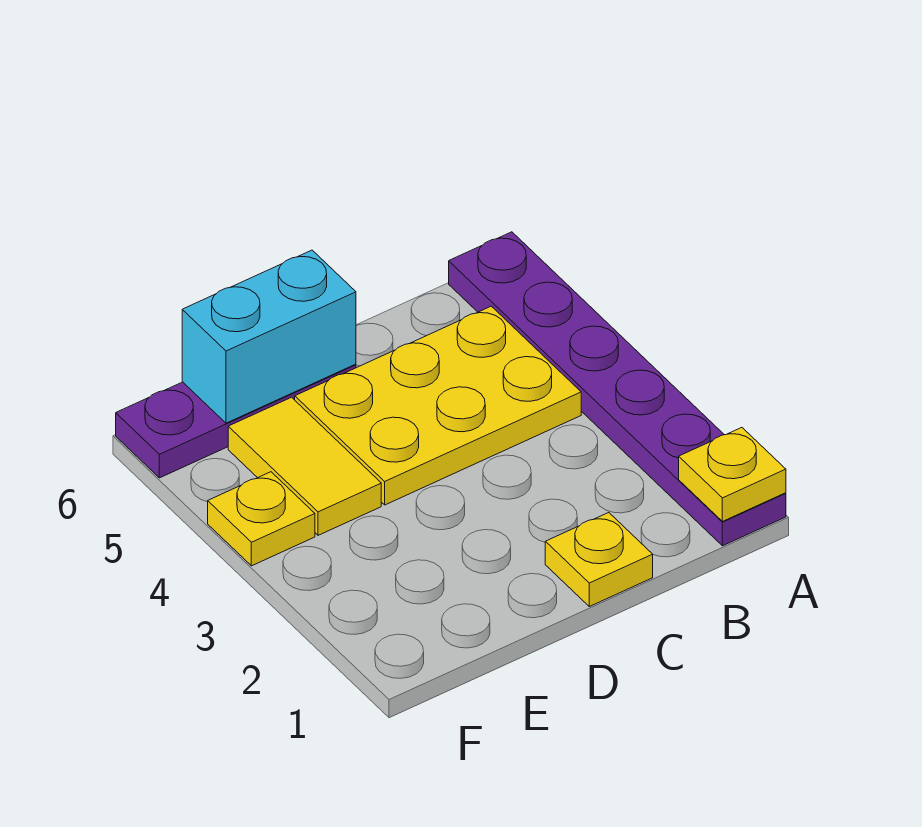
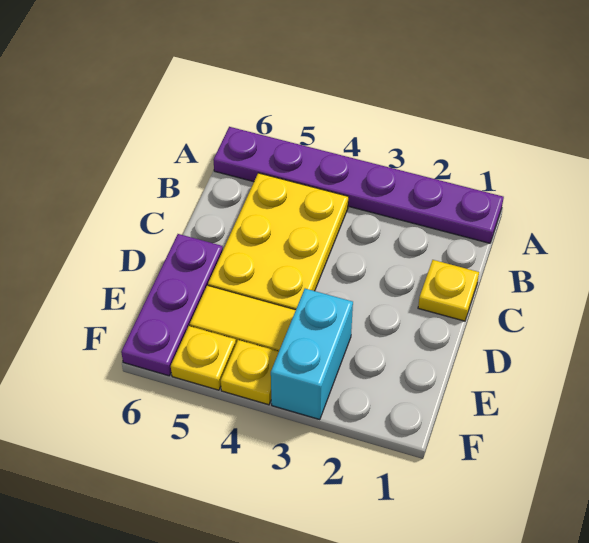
yellow 1x1 plate [679,428,786,521] -> yellow 1x1 plate moved to [171,326,236,390]
cyan 1x2 brick [182,250,356,423] -> cyan 1x2 brick moved to [271,289,353,420]

